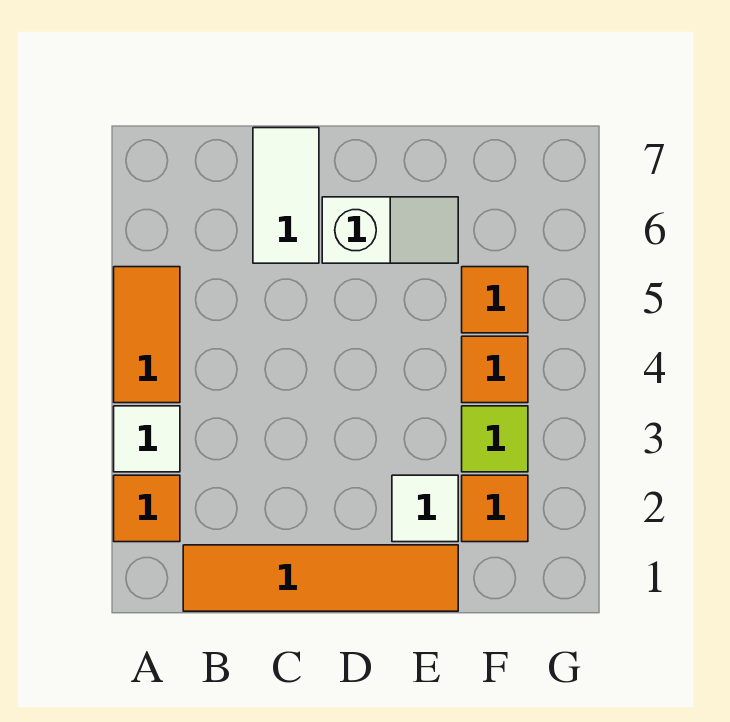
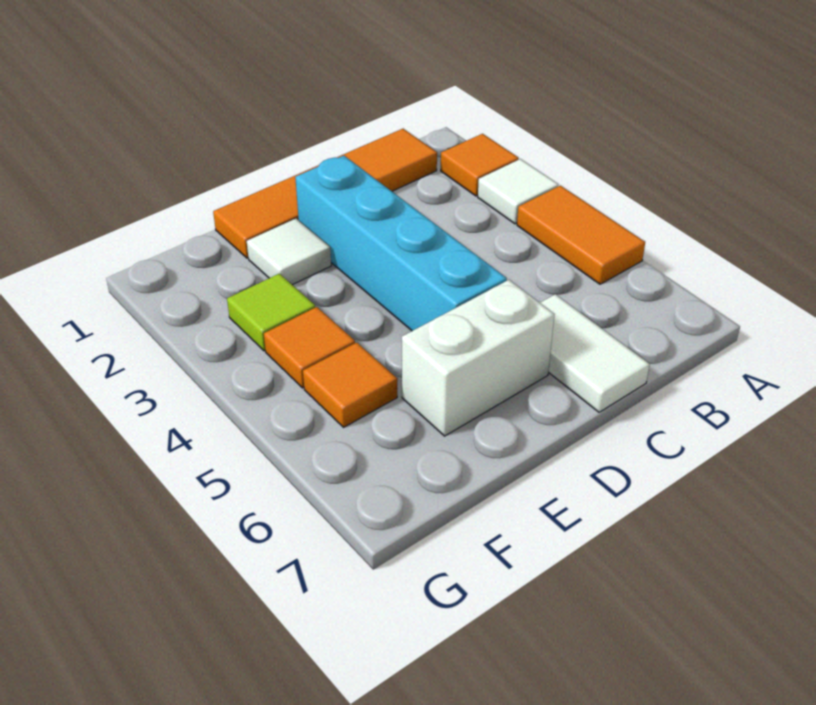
none -> cyan 1x4 brick [295,156,507,331]
white 1x2 slope [322,197,458,263] -> white 1x2 brick [402,280,555,436]
orange 1x1 tile [462,475,528,542] -> none

